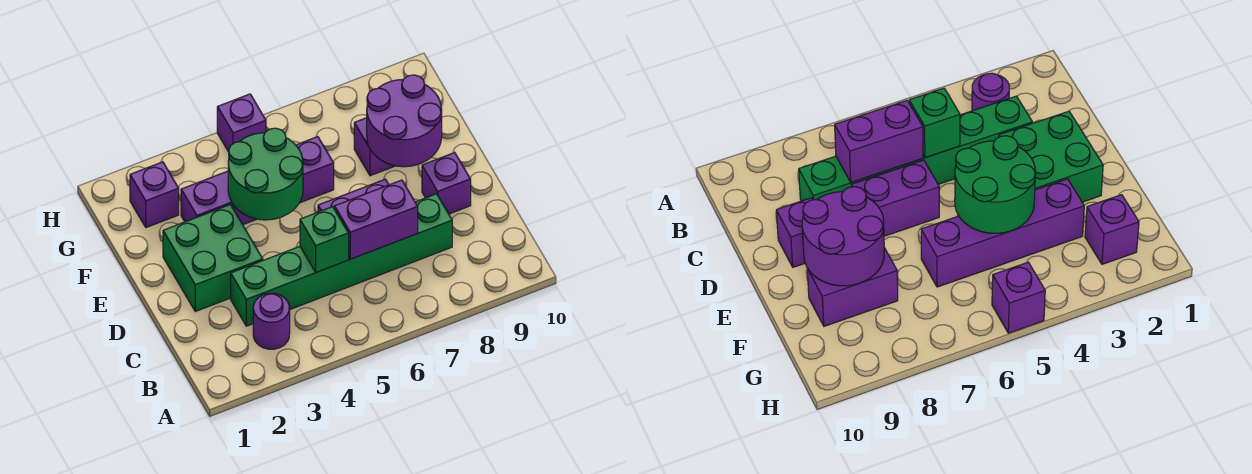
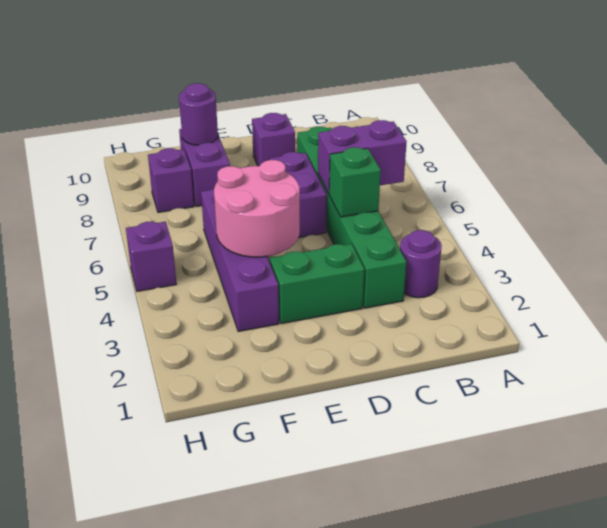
purple 1x2 brick [334,180,418,259] -> purple 1x2 brick turned to [318,120,407,193]
green 2x2 brick [163,204,263,312] -> green 1x2 brick [270,244,364,324]
green 2x2 round brick [228,128,303,220] -> pink 2x2 round brick [214,160,300,257]
purple 2x2 round brick [367,75,442,167] -> purple 1x1 round brick [179,83,218,145]
purple 1x1 brick [130,162,179,228] -> purple 1x1 brick moved to [148,148,194,212]

